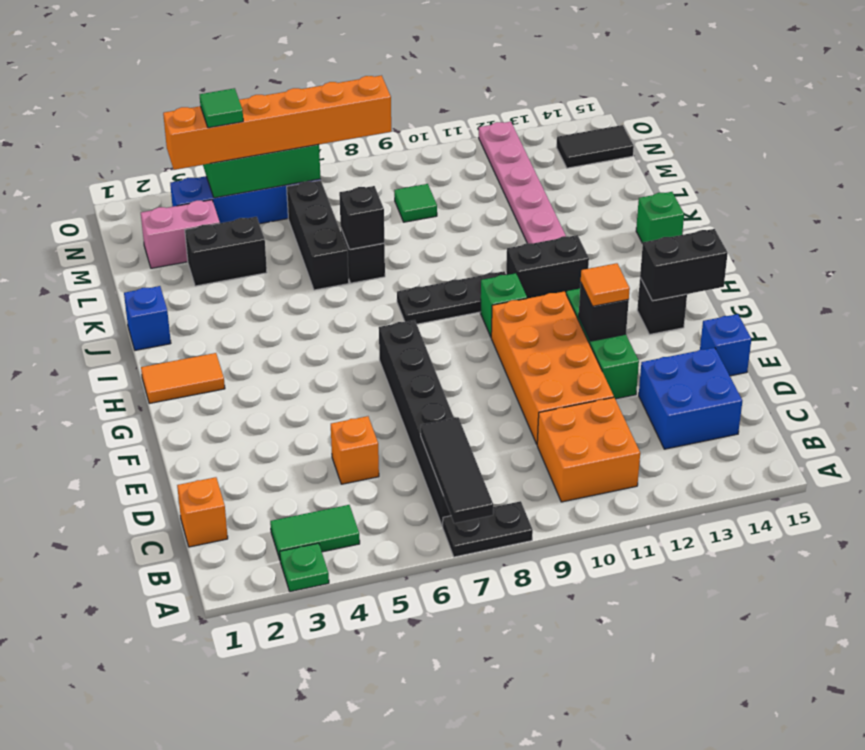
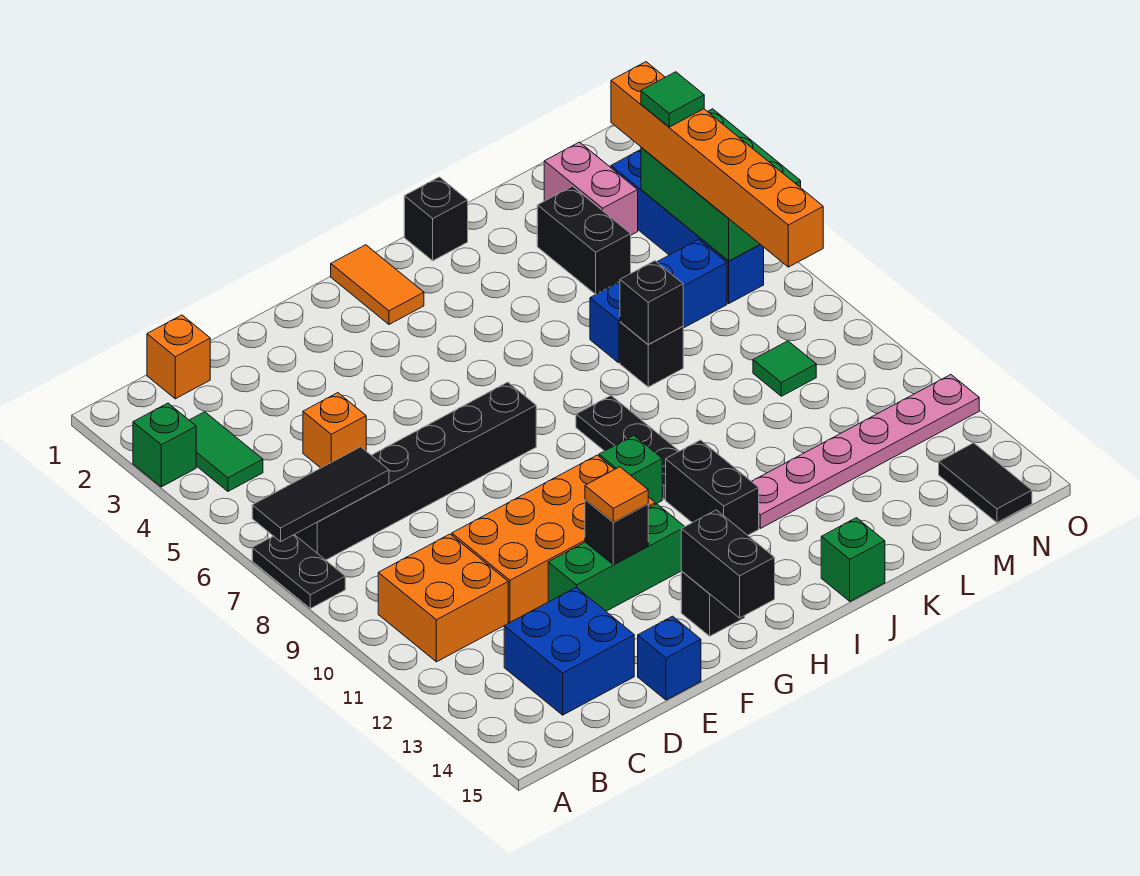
green 1x1 plate [280,543,329,592] -> green 1x1 brick [133,403,196,487]
blue 1x1 brick [124,286,171,350] -> black 1x1 brick [404,177,468,261]
black 1x3 brick [287,180,349,290] -> blue 1x3 brick [590,240,727,363]

